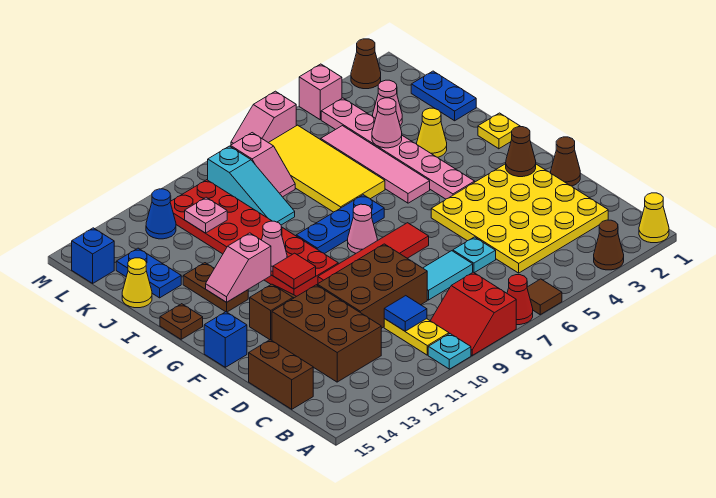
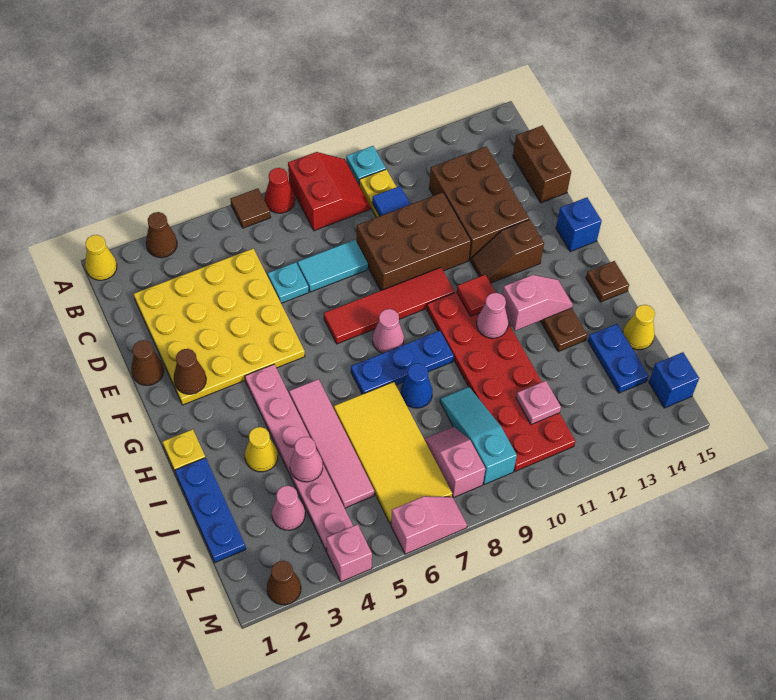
blue 1x2 plate [411,71,476,121] -> blue 1x3 plate [175,458,246,562]
blue 1x1 cone [146,189,176,239] -> blue 1x1 cone moved to [401,363,432,408]

